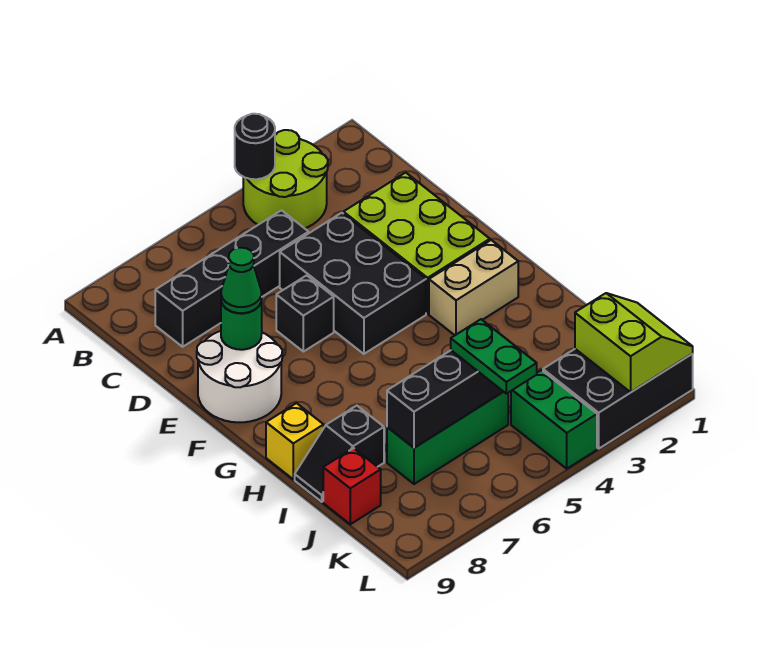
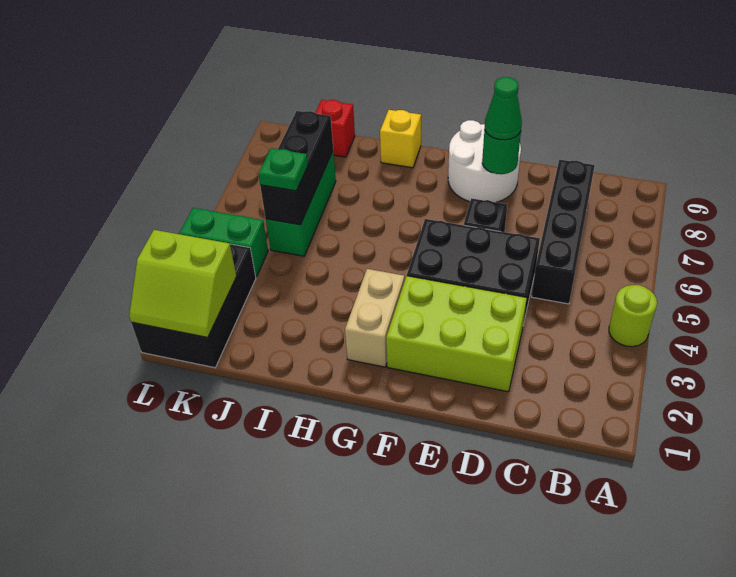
lime 2x2 round brick [243,130,328,228] -> lime 1x1 round brick [609,285,657,347]
black 1x1 round brick [235,114,275,179] -> none
black 1x2 slope [295,406,384,502] -> none
green 1x2 plate [451,319,537,394] -> green 1x1 plate [258,148,308,191]

